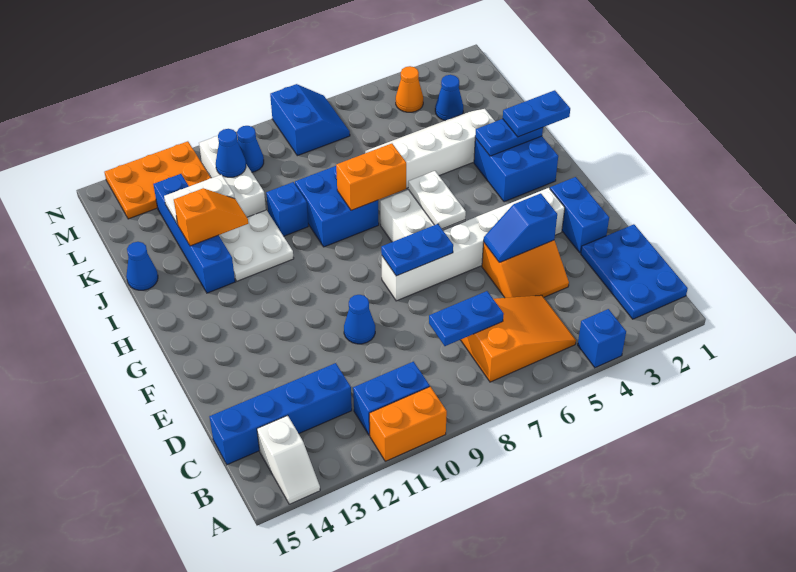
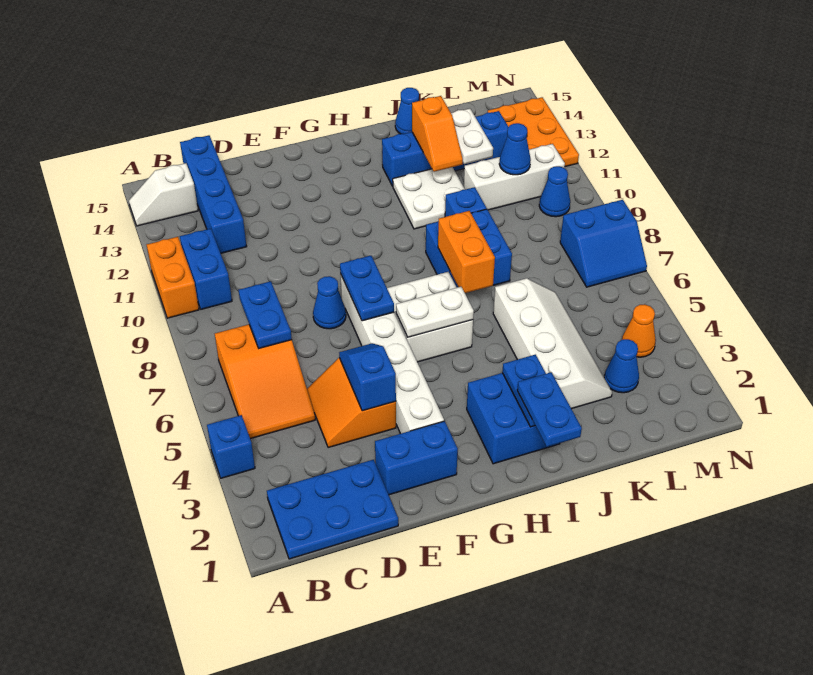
blue 1x1 cone [344,295,375,344] -> blue 1x1 cone moved to [313,276,346,329]

